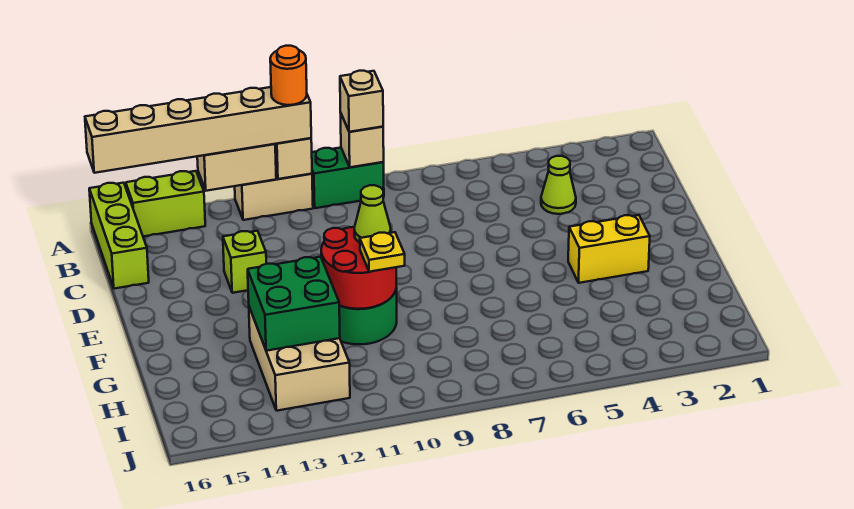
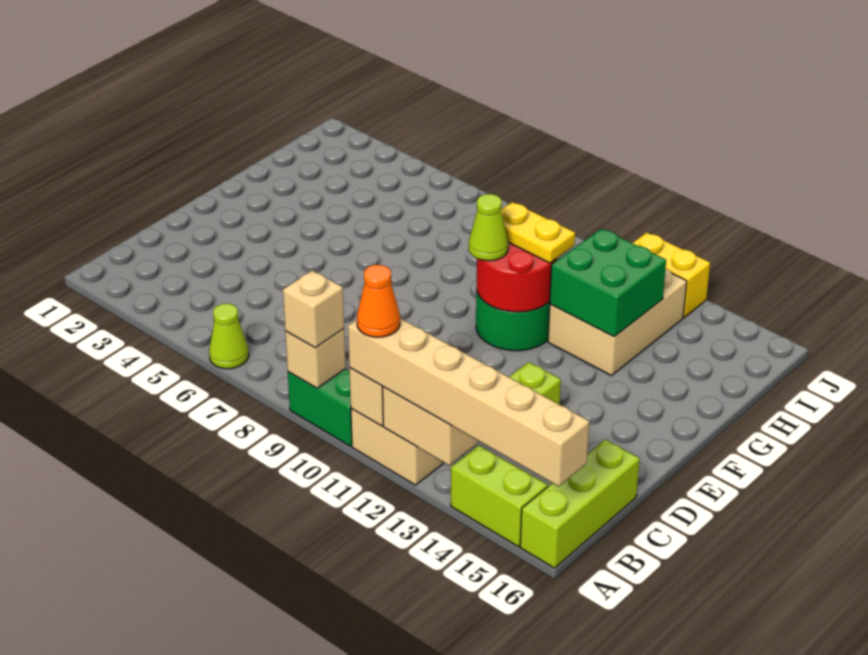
orange 1x1 round brick [270,46,307,105] -> orange 1x1 cone [357,265,400,337]
lime 1x1 cone [541,156,576,214] -> lime 1x1 cone moved to [209,304,249,369]
yellow 1x2 brick [568,215,650,283] -> yellow 1x2 brick moved to [633,232,710,317]
yellow 1x1 plate [360,232,405,272] -> yellow 1x2 plate [501,202,575,263]

